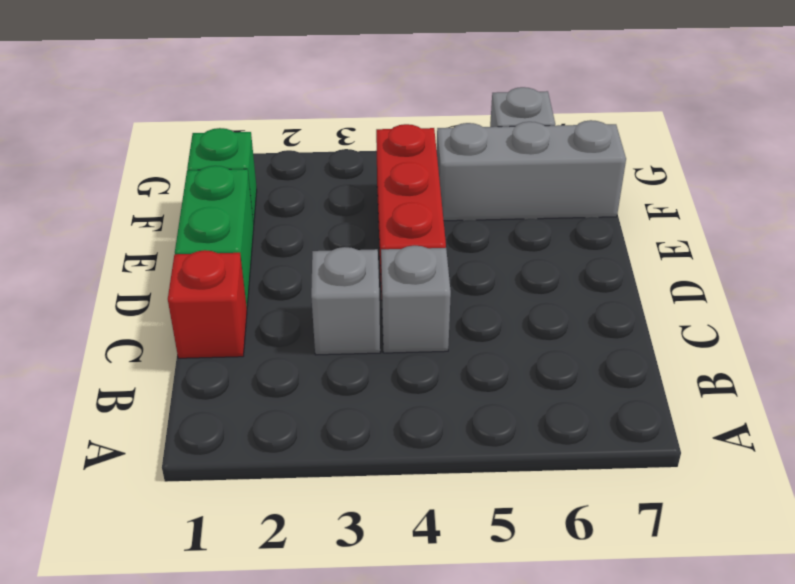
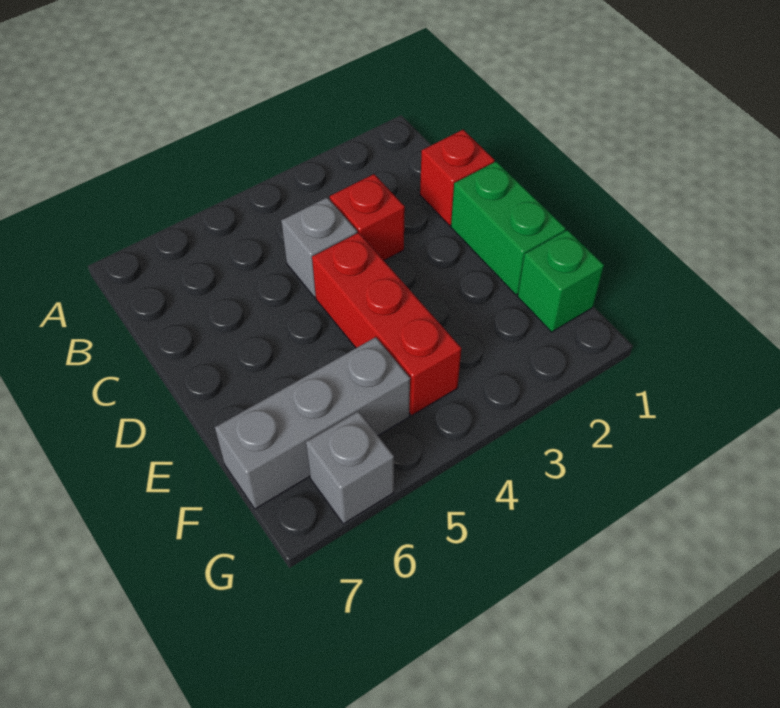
grey 1x1 brick [311,247,380,355] -> red 1x1 brick [330,174,405,260]

